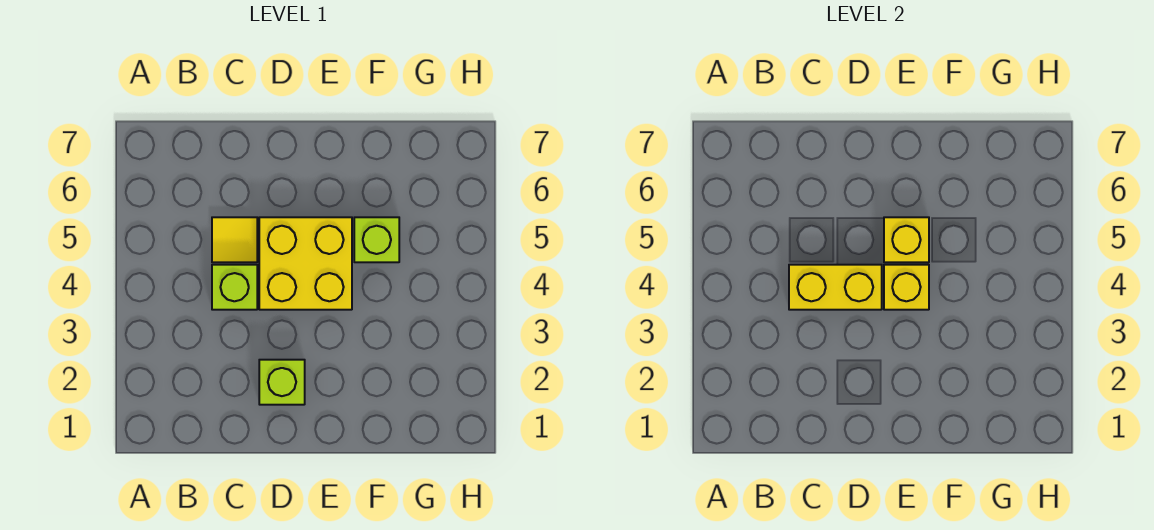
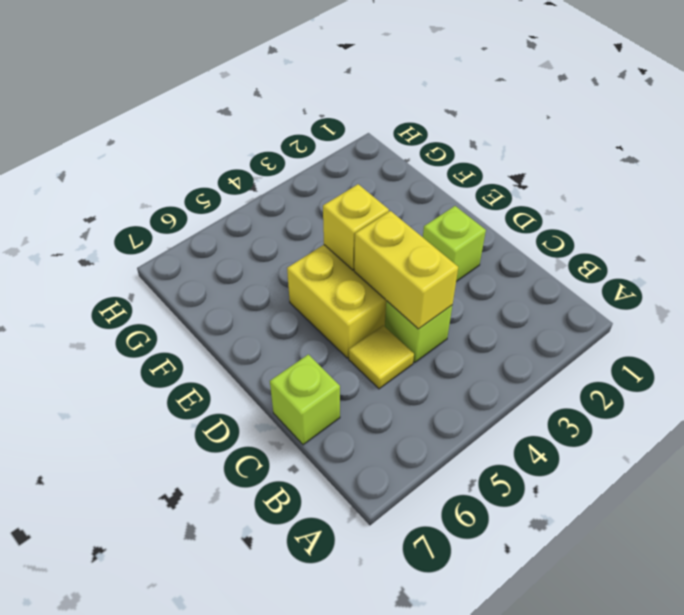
yellow 1x1 brick [884,217,929,262] -> none
lime 1x1 brick [354,217,399,262] -> lime 1x1 brick moved to [270,354,340,445]

